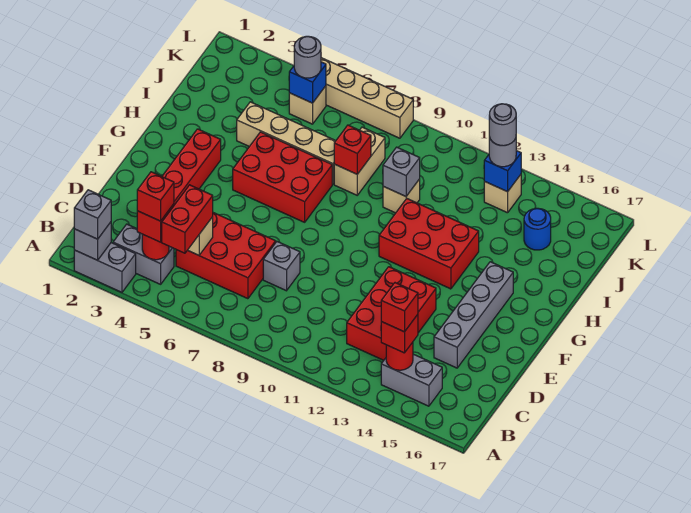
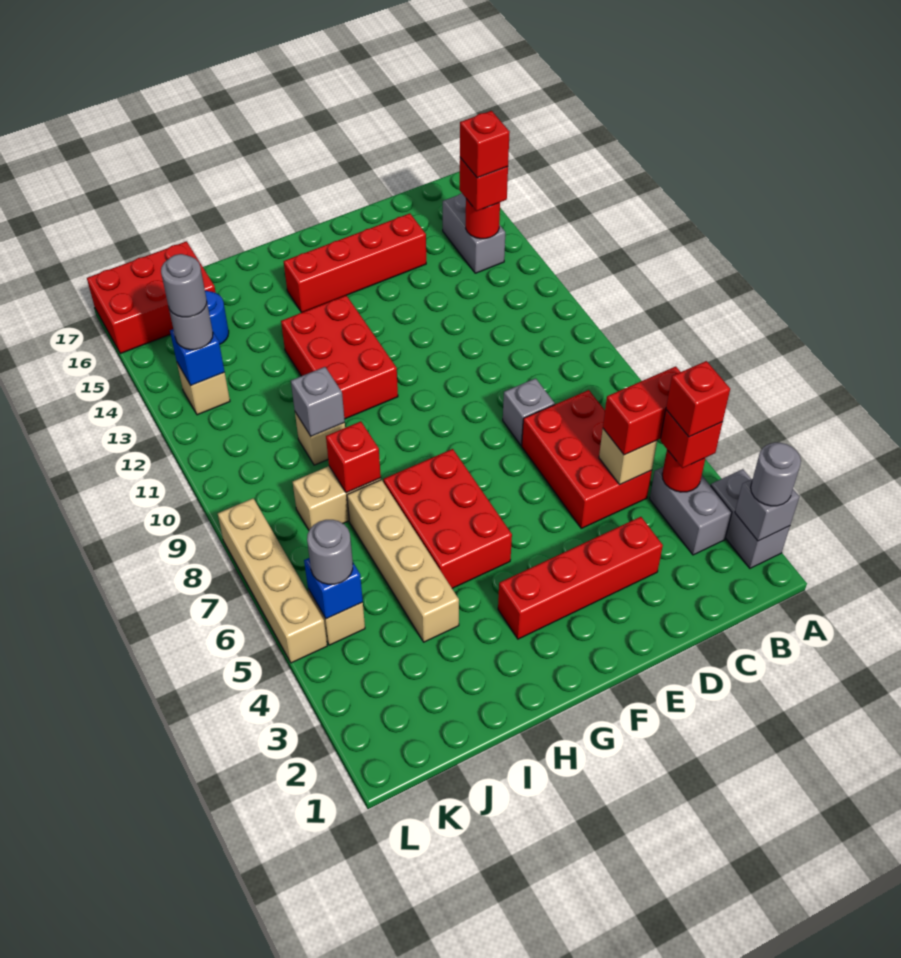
grey 1x1 brick [74,190,111,239] -> grey 1x1 round brick [751,443,801,506]
red 2x3 brick [347,267,436,360] -> red 2x3 brick moved to [87,241,216,354]
grey 1x4 brick [434,262,513,368] -> red 1x4 brick [284,213,426,313]

